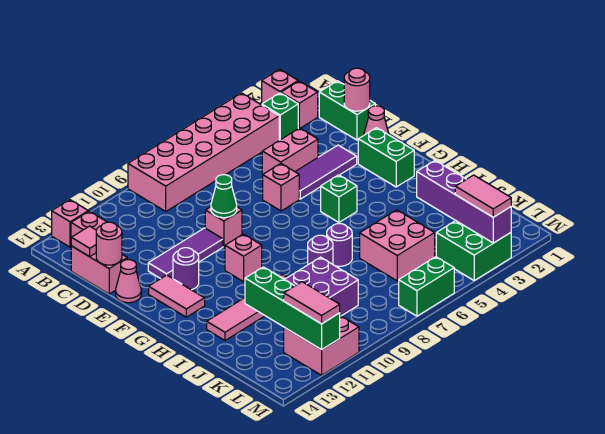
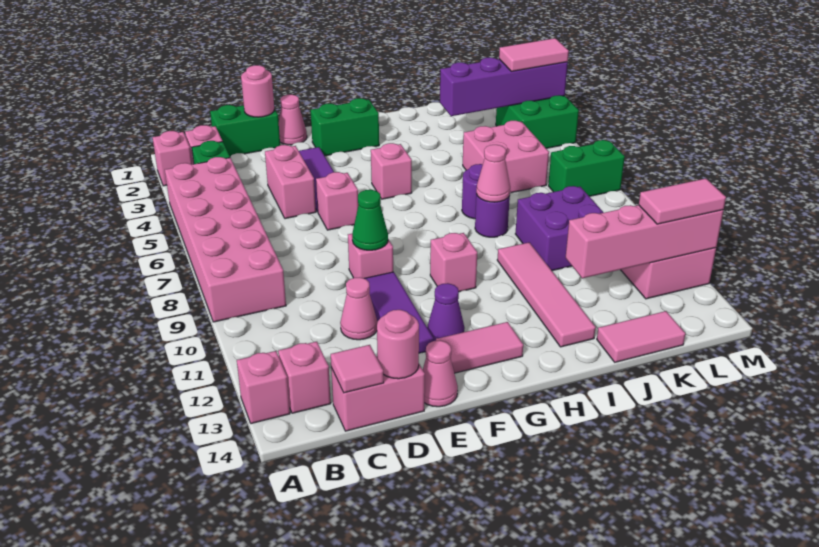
none -> pink 1x1 cone [340,277,378,340]
purple 1x1 round brick [173,248,199,290] -> purple 1x1 cone [427,283,465,341]
green 1x1 brick [321,175,357,222] -> pink 1x1 brick [371,143,412,199]
none -> pink 1x1 cone [476,145,510,202]
green 1x4 brick [245,267,340,350] -> pink 1x4 brick [565,205,724,278]
none -> pink 1x2 tile [597,311,685,362]
green 1x2 brick [399,257,454,316] -> green 1x2 brick turned to [548,140,625,196]

